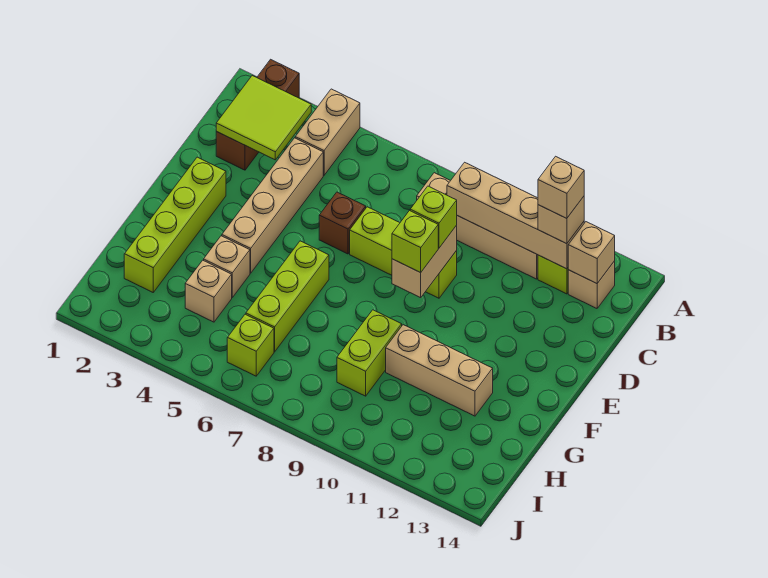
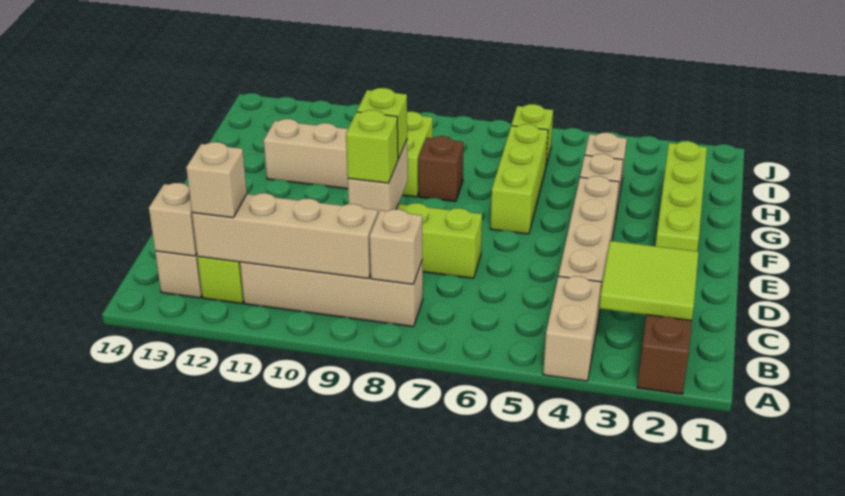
tan 1x1 brick [538,156,584,219] -> tan 1x1 brick moved to [370,209,422,284]
brown 1x1 brick [319,192,366,254] -> brown 1x1 brick moved to [419,136,464,202]

